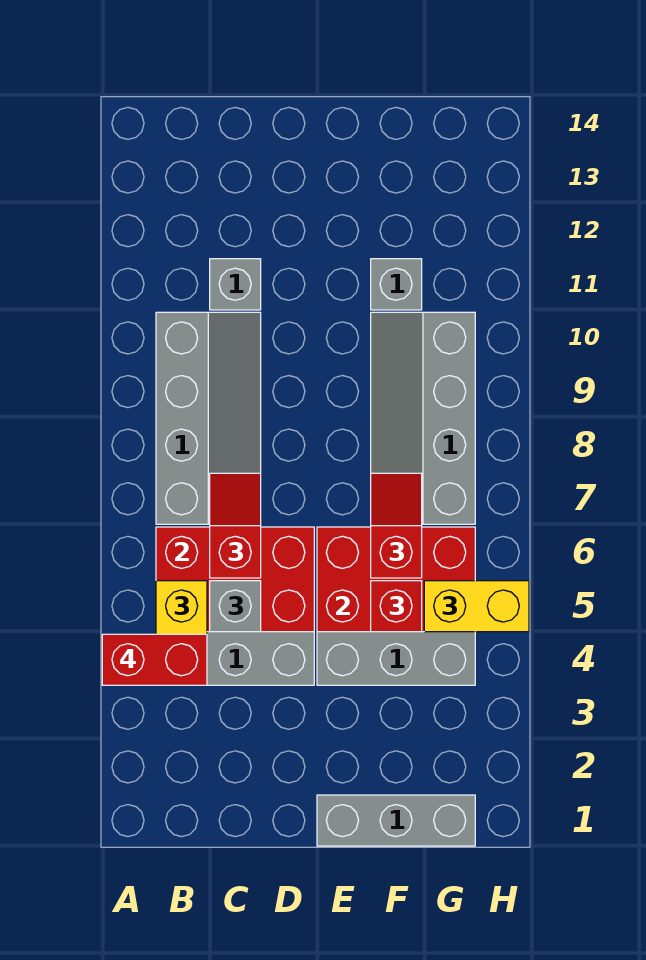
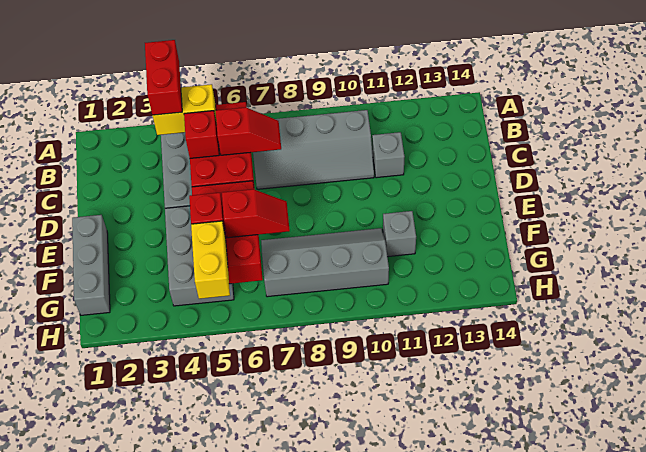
grey 1x1 brick [210,581,261,632] -> red 1x1 brick [184,111,219,158]

